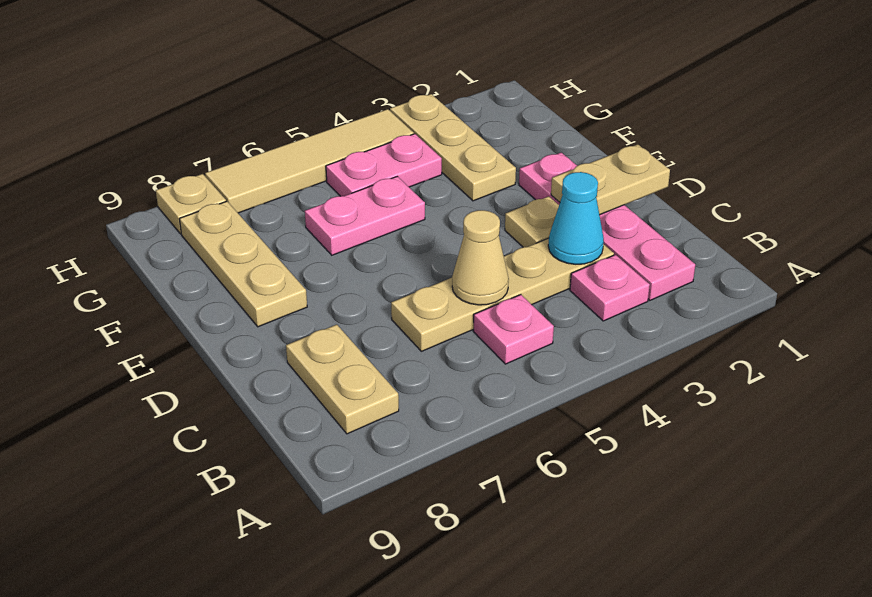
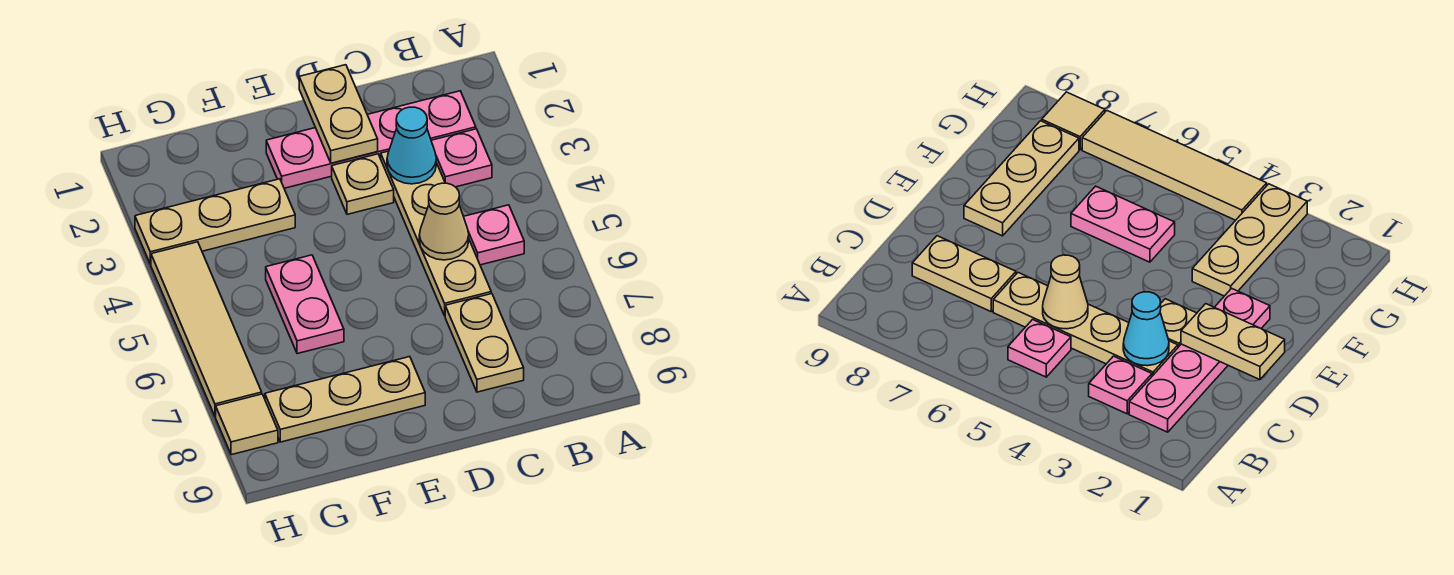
tan 1x2 plate [286,324,399,434] -> tan 1x2 plate turned to [445,293,524,392]
pink 1x2 plate [326,134,442,196] -> none
tan 1x1 plate [156,174,226,234] -> tan 1x1 tile [216,394,278,455]

